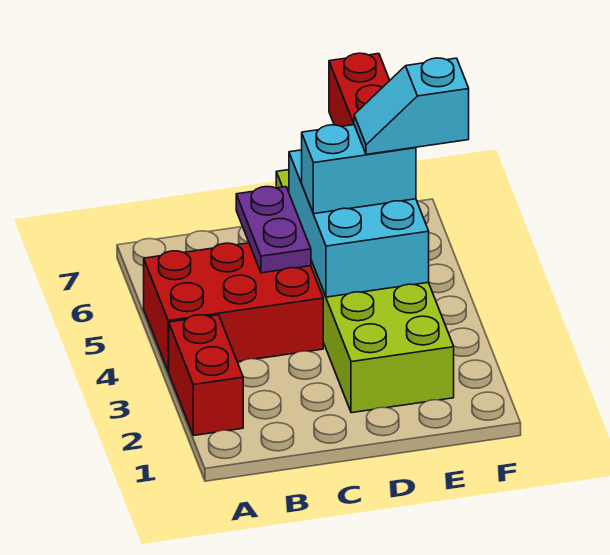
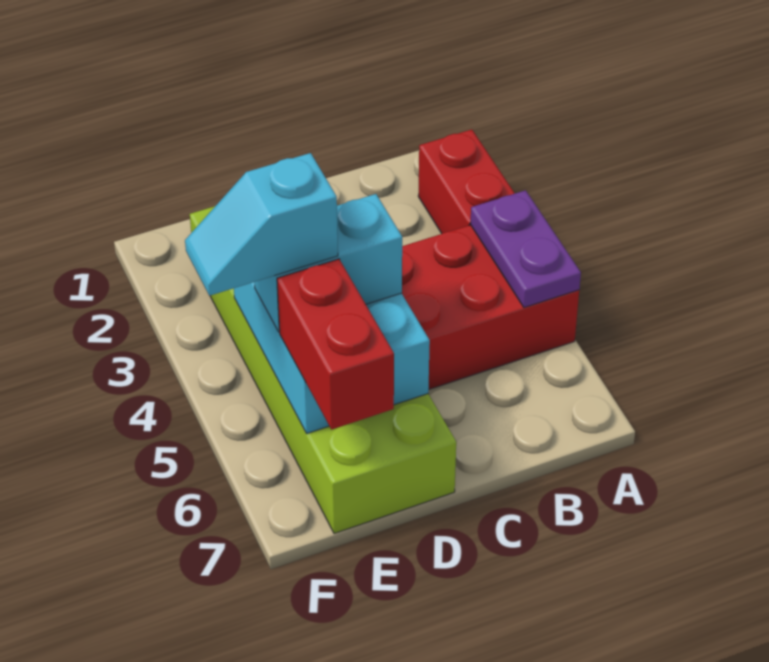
purple 1x2 plate [236,187,311,273] -> purple 1x2 plate moved to [470,190,581,307]
cyan 1x2 slope [354,58,469,154] -> cyan 1x2 slope turned to [185,153,338,296]

